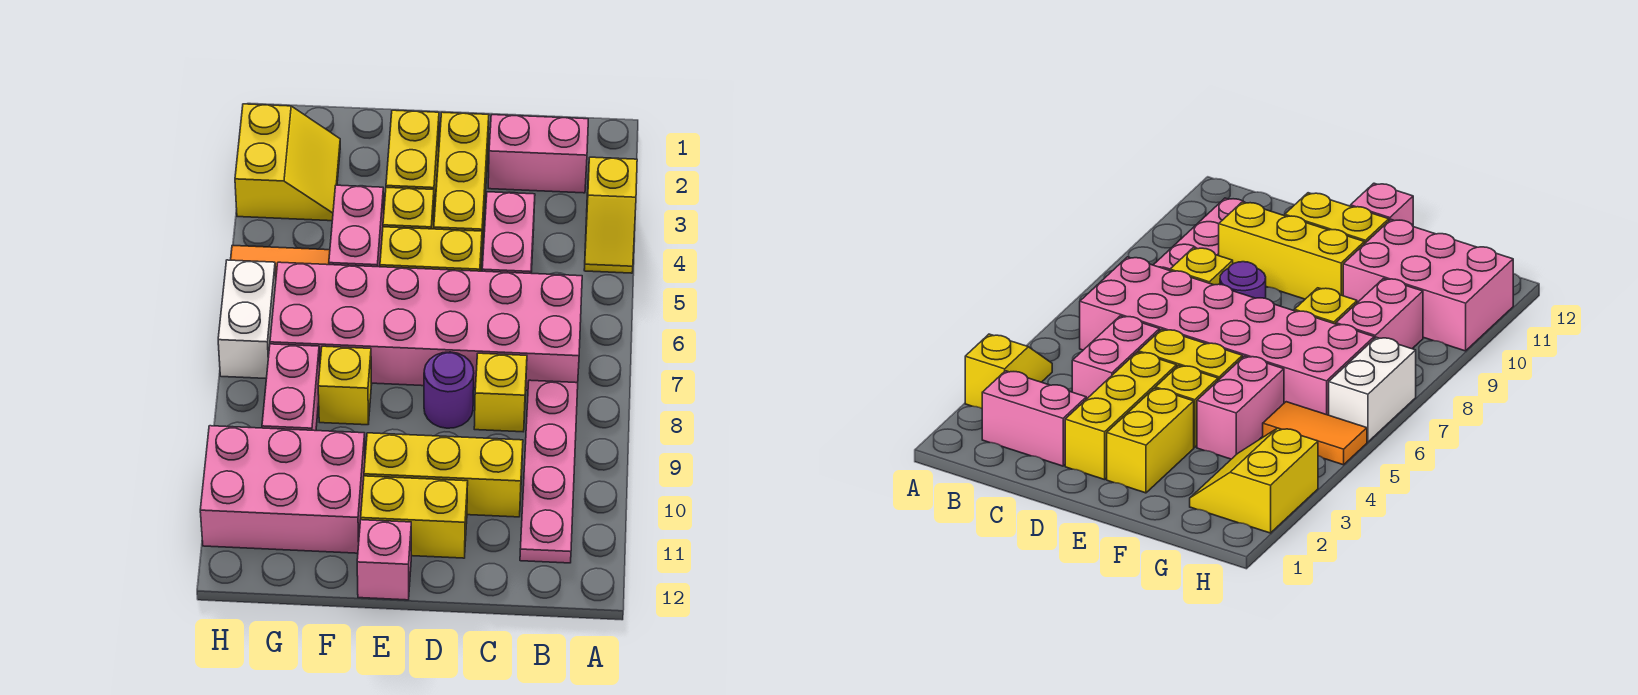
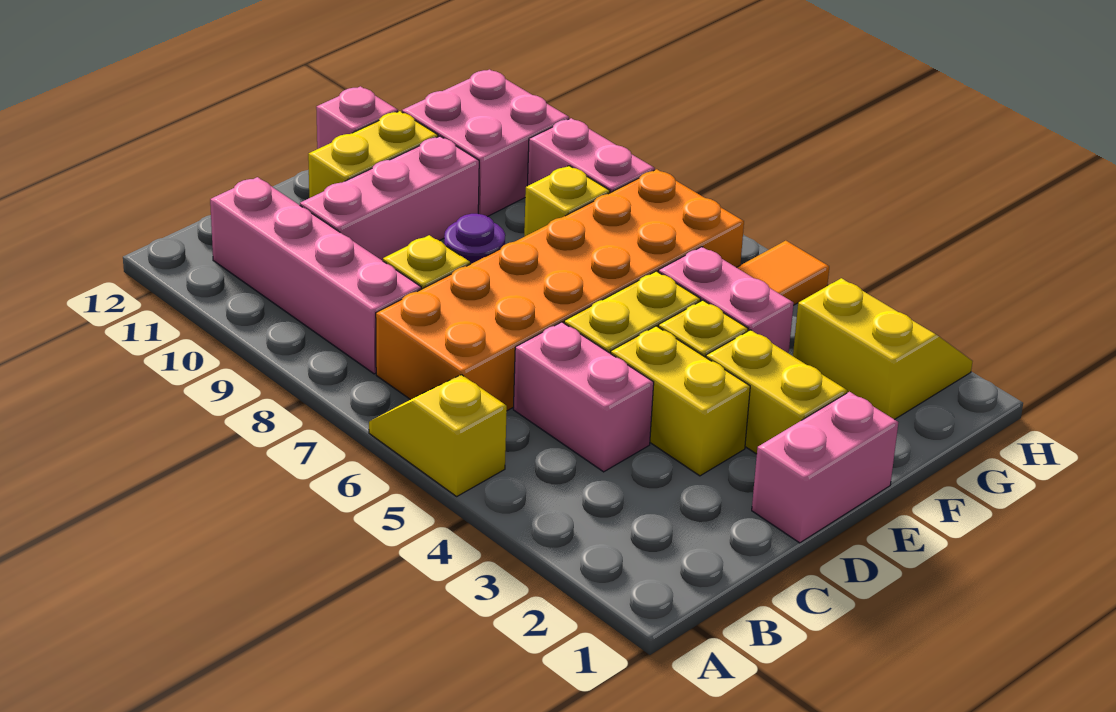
yellow 1x2 slope [584,157,637,273] -> yellow 1x2 slope moved to [369,375,507,496]
pink 1x2 brick [488,115,588,193] -> pink 1x2 brick moved to [752,392,898,543]
pink 2x6 brick [270,262,582,390] -> orange 2x6 brick [376,169,744,411]
pink 1x4 plate [520,380,578,563] -> pink 1x4 brick [210,177,421,374]
yellow 1x3 brick [364,433,523,517] -> pink 1x3 brick [300,136,479,261]
yellow 1x3 brick [434,112,489,264] -> yellow 1x2 brick [611,326,750,476]
pink 2x3 brick [200,426,365,553] -> pink 2x2 brick [402,69,569,217]
yellow 2x2 slope [235,104,340,221] -> yellow 2x2 slope turned to [793,278,973,420]
white 1x2 brick [218,260,276,379] -> none

